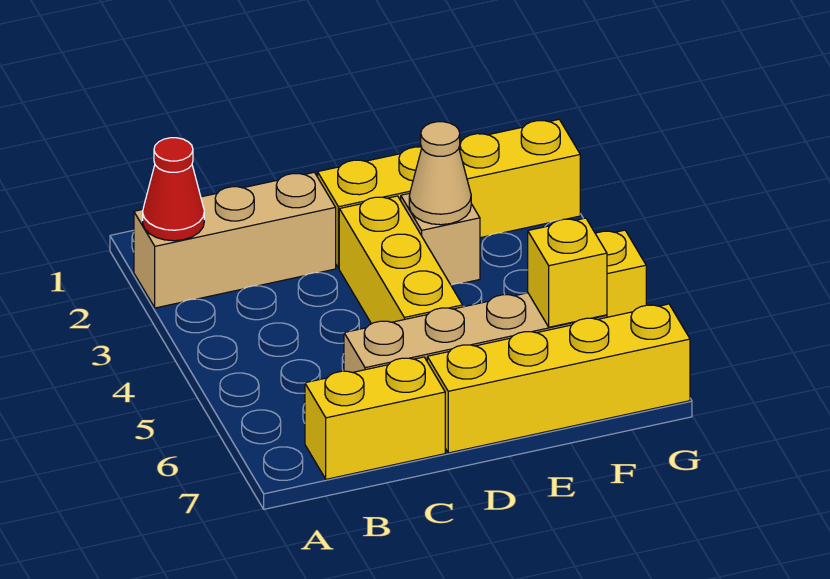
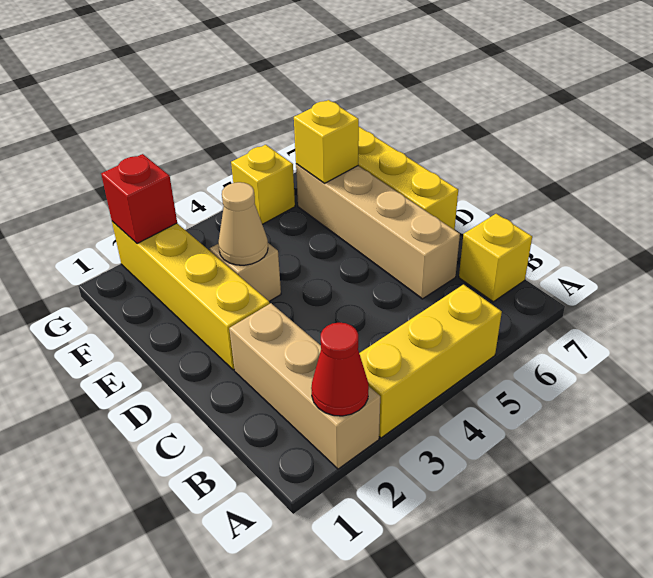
yellow 1x2 brick [305,357,445,479] -> yellow 1x1 brick [459,214,532,302]
yellow 1x3 brick [339,196,463,324] -> yellow 1x3 brick moved to [359,285,502,438]
none -> red 1x1 brick [101,154,177,244]

